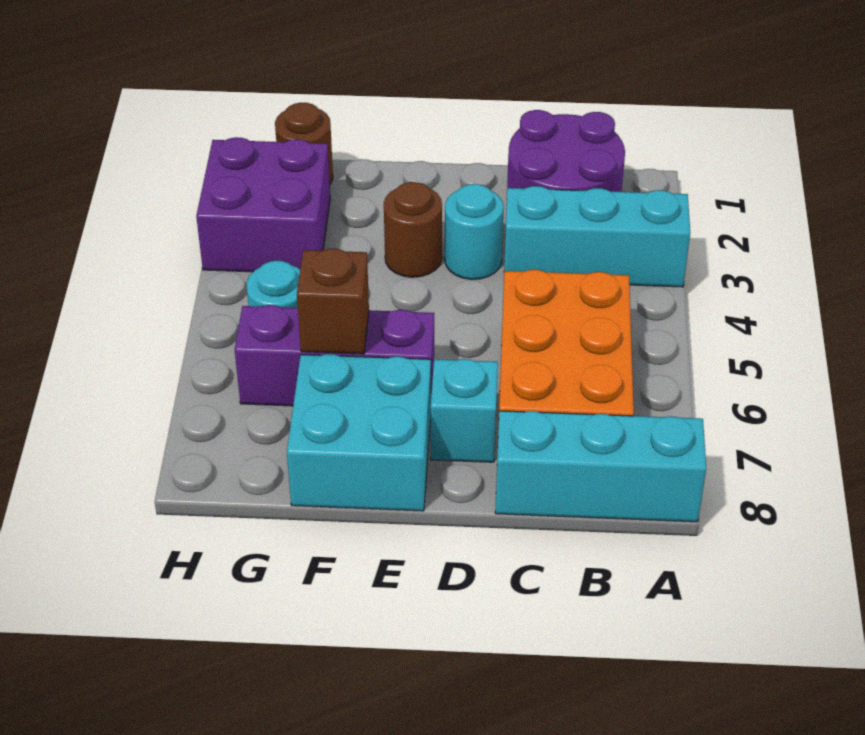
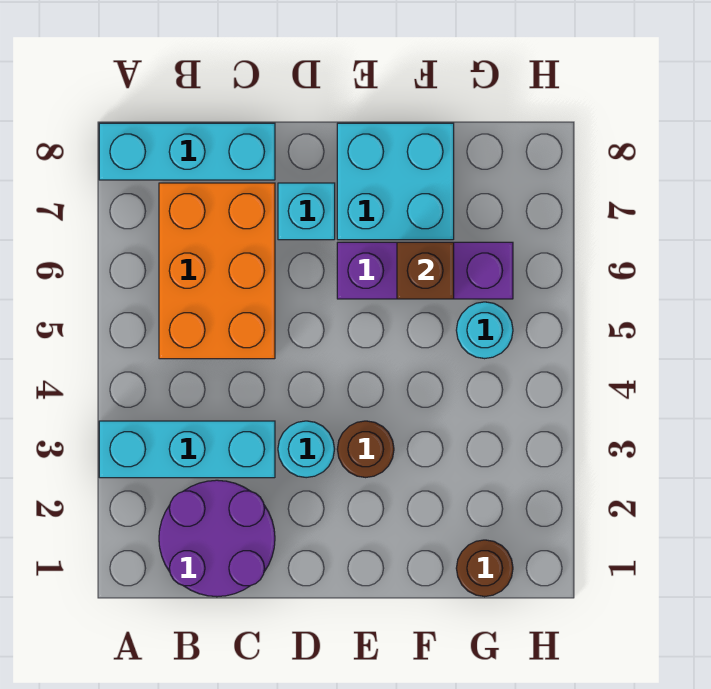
purple 2x2 brick [196,137,330,272] -> none

